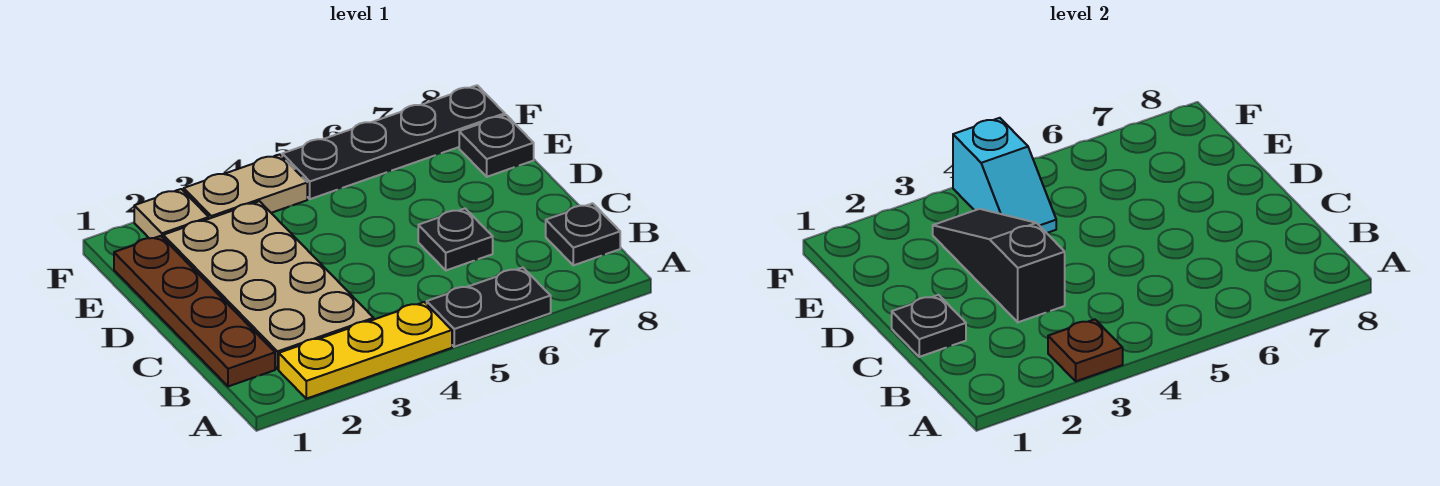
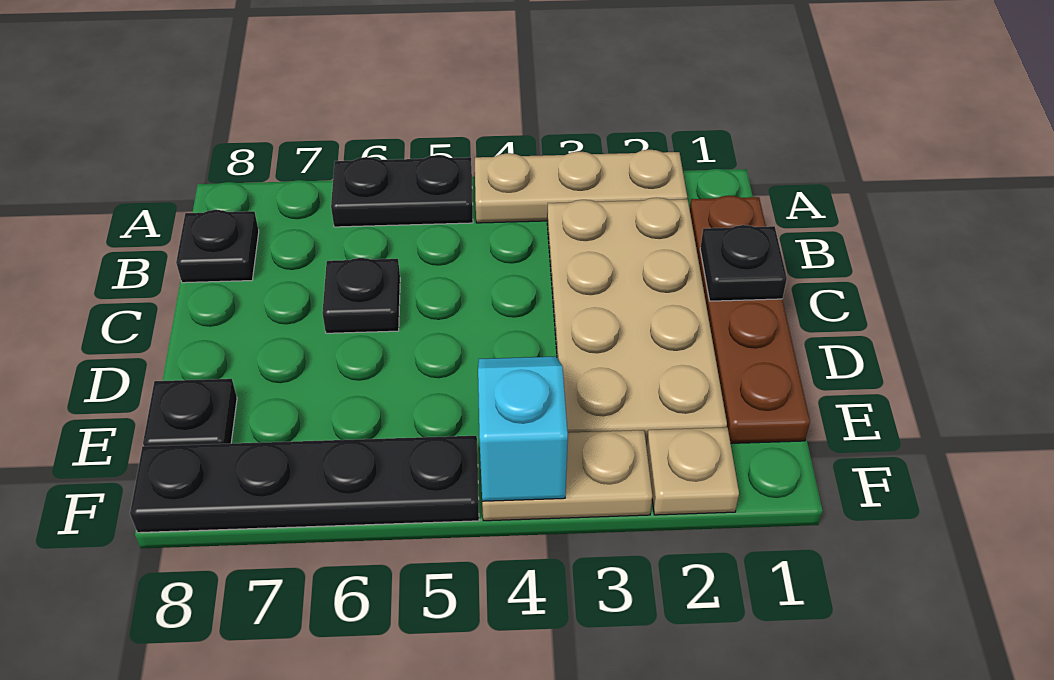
yellow 1x3 plate [279,302,452,399] -> tan 1x3 plate [475,150,687,223]
brown 1x1 plate [1048,319,1123,381] -> none
black 1x3 slope [933,209,1065,322] -> none

